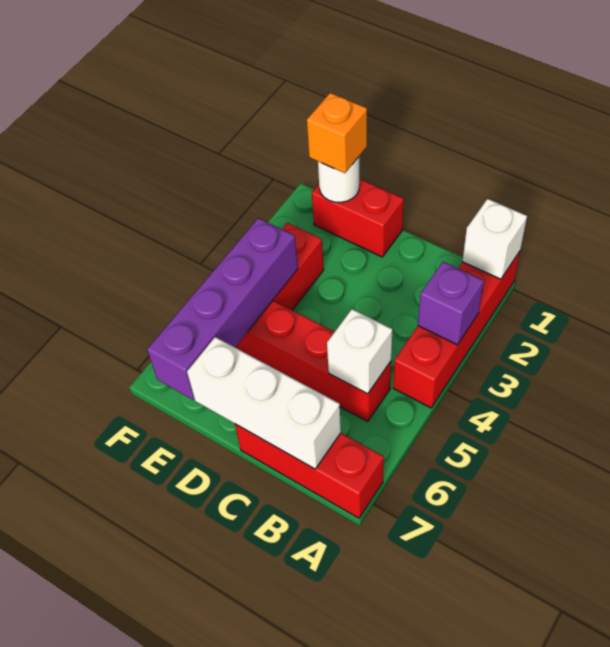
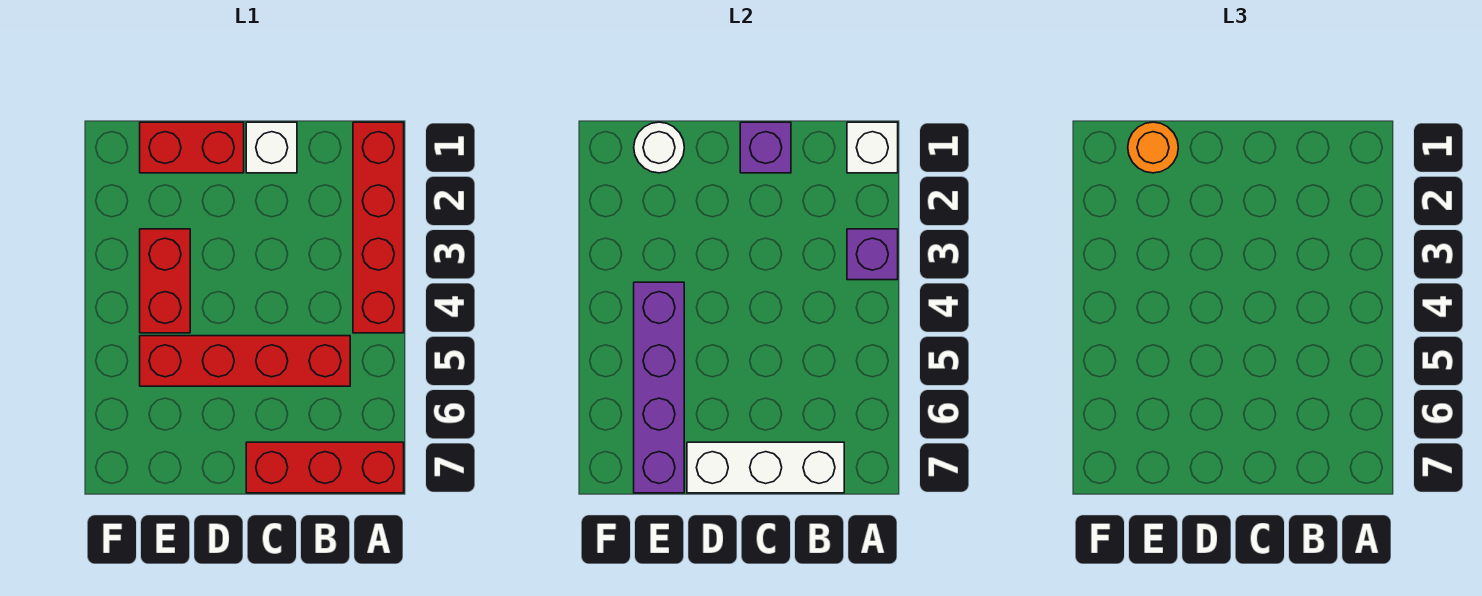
white 1x1 brick [327,309,392,394] -> white 1x1 brick moved to [246,122,297,173]
none -> purple 1x1 brick [740,122,791,173]
orange 1x1 brick [307,93,367,173] -> orange 1x1 round brick [1128,122,1178,173]

